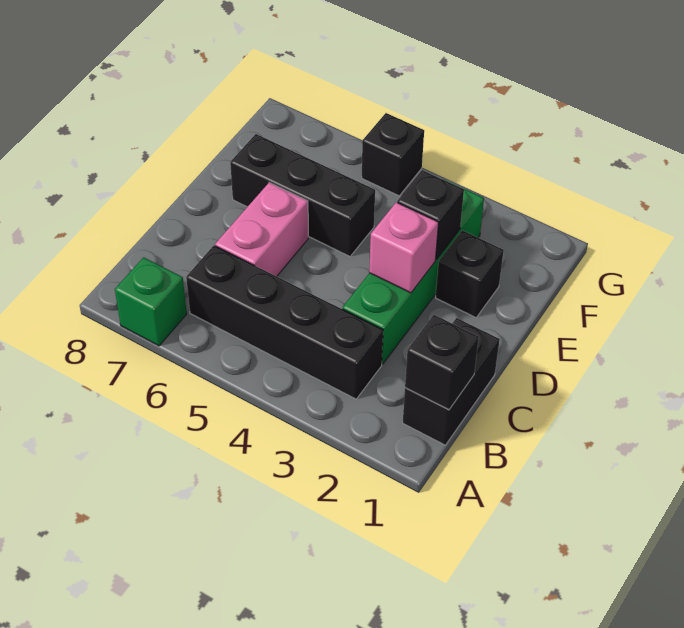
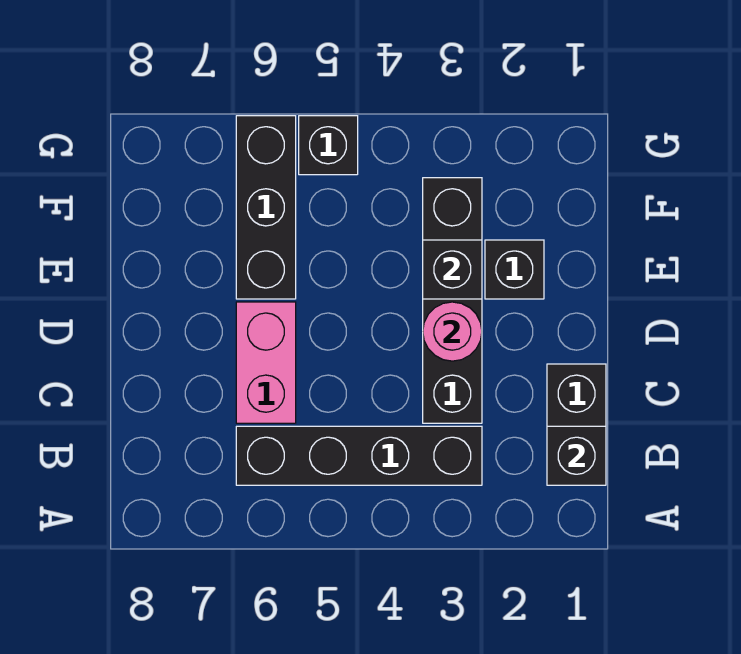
green 1x1 brick [115,257,187,346] -> none
green 1x4 brick [342,180,484,364] -> black 1x4 brick [423,178,482,423]
pink 1x1 brick [369,202,439,293] -> pink 1x1 round brick [423,302,482,361]
black 1x3 brick [230,134,375,256] -> black 1x3 brick turned to [236,116,296,299]

